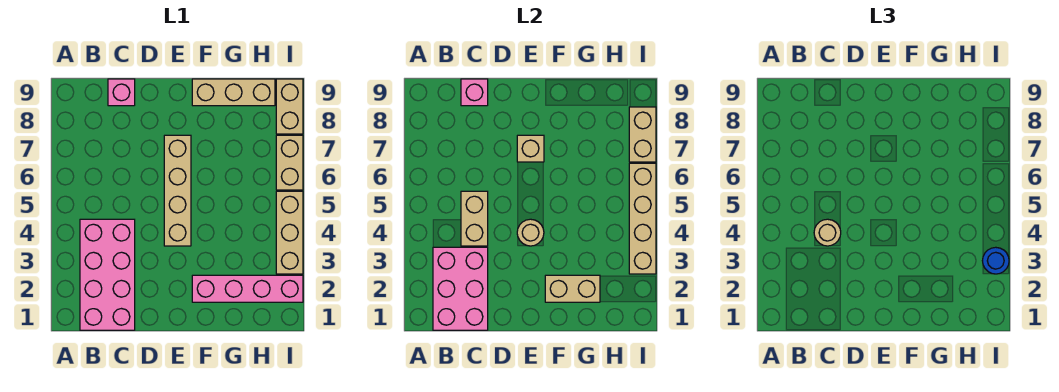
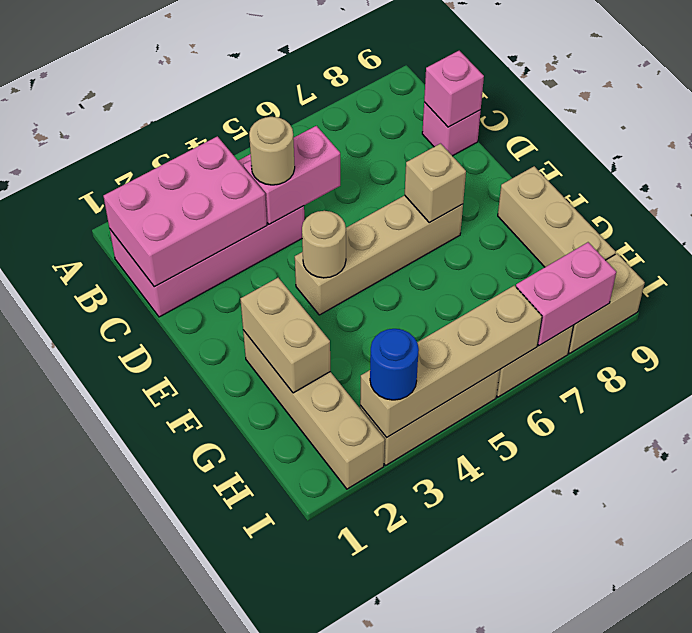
tan 1x2 brick [461,191,488,246] -> pink 1x2 brick [243,126,340,224]
pink 1x4 brick [192,275,303,302] -> tan 1x4 brick [243,330,385,489]
tan 1x2 brick [629,107,656,162] -> pink 1x2 brick [516,242,616,346]

